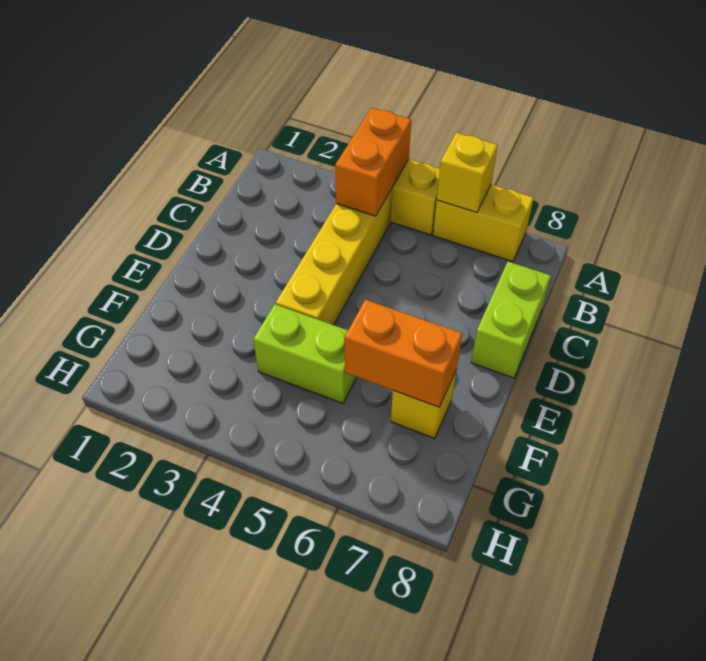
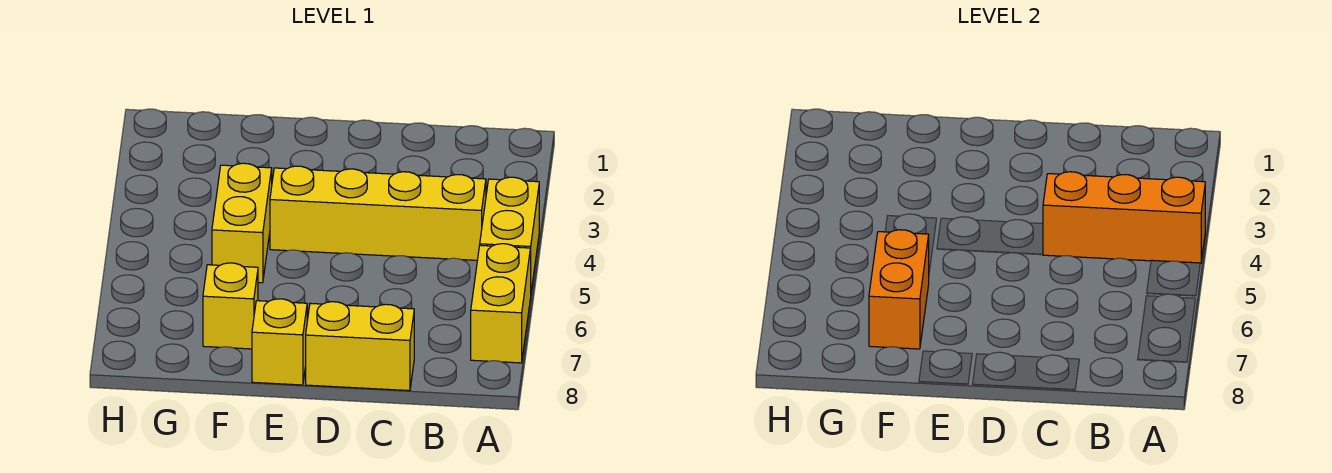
orange 1x2 brick [335,108,411,216] -> orange 1x3 brick [1043,172,1205,263]
yellow 1x1 brick [437,133,498,213] -> yellow 1x1 brick moved to [252,299,307,385]
lime 1x2 brick [471,262,551,378] -> yellow 1x2 brick [306,302,414,391]
lime 1x2 brick [253,304,357,404] -> yellow 1x2 brick [212,163,272,283]

